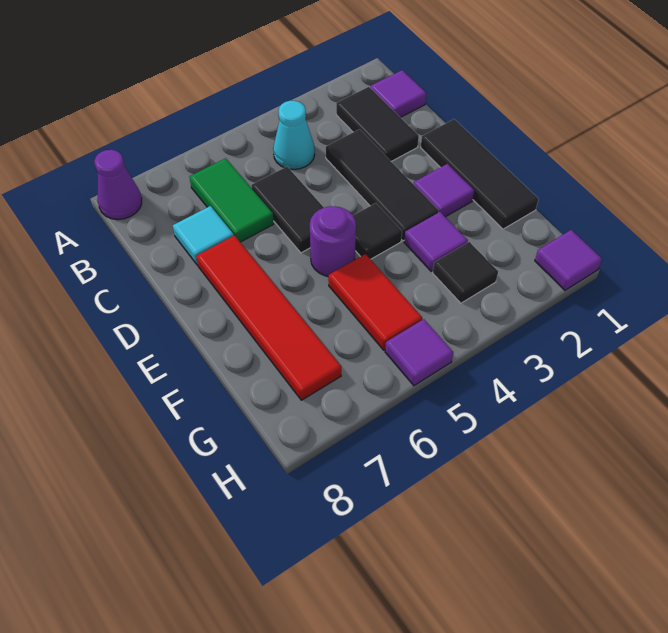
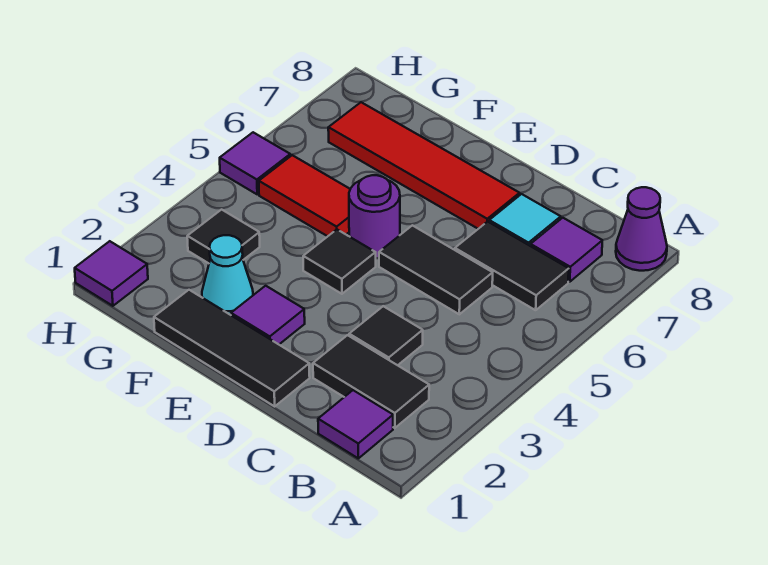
cyan 1x1 cone [273,101,315,169] -> cyan 1x1 cone moved to [202,235,253,315]
green 1x2 tile [189,158,274,242] -> black 1x2 tile [455,222,569,310]
black 1x3 tile [326,129,439,241] -> black 1x1 tile [349,306,423,365]
purple 1x1 tile [404,212,468,271] -> purple 1x1 tile moved to [531,218,602,282]

